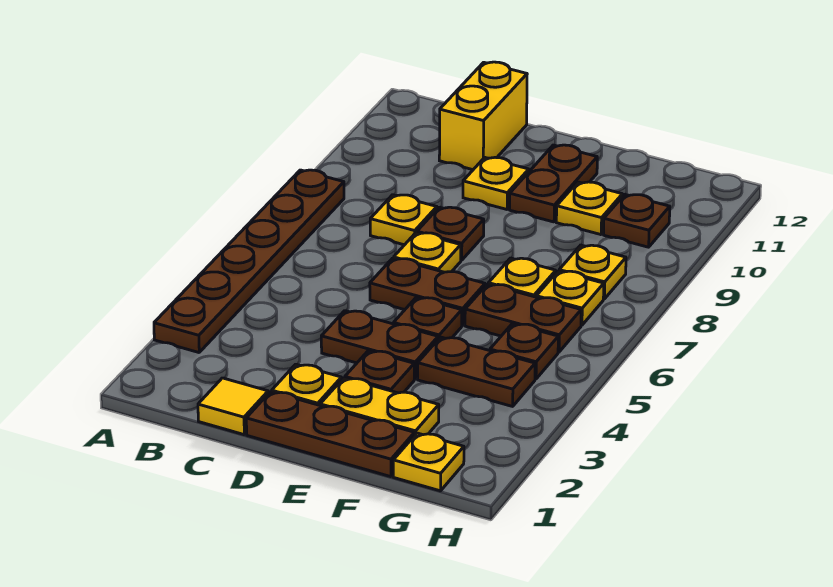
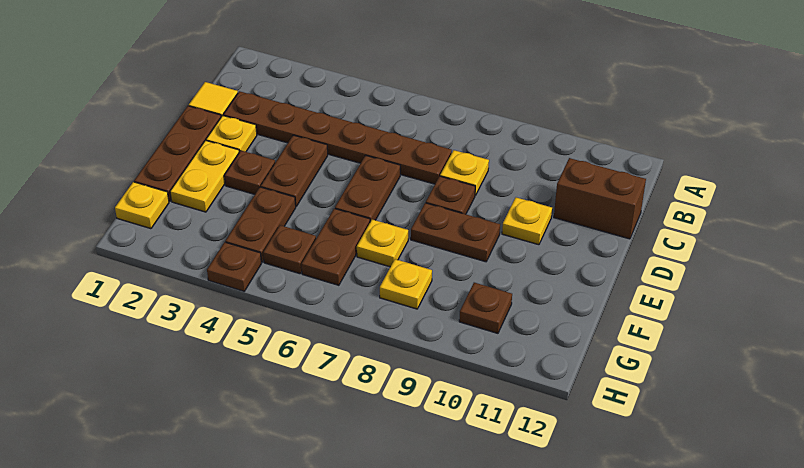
brown 1x6 plate [154,170,344,352] -> brown 1x6 plate moved to [223,91,452,184]
yellow 1x2 brick [439,62,527,170] -> brown 1x2 brick [554,158,646,239]
yellow 1x1 plate [394,233,461,272] -> none
brown 1x1 plate [394,297,462,339] -> brown 1x1 plate moved to [207,242,261,291]
brown 1x2 plate [510,145,597,222] -> brown 1x2 plate moved to [411,203,500,262]
yellow 1x1 plate [556,182,622,235] -> none
yellow 1x1 plate [536,271,604,325] -> none

